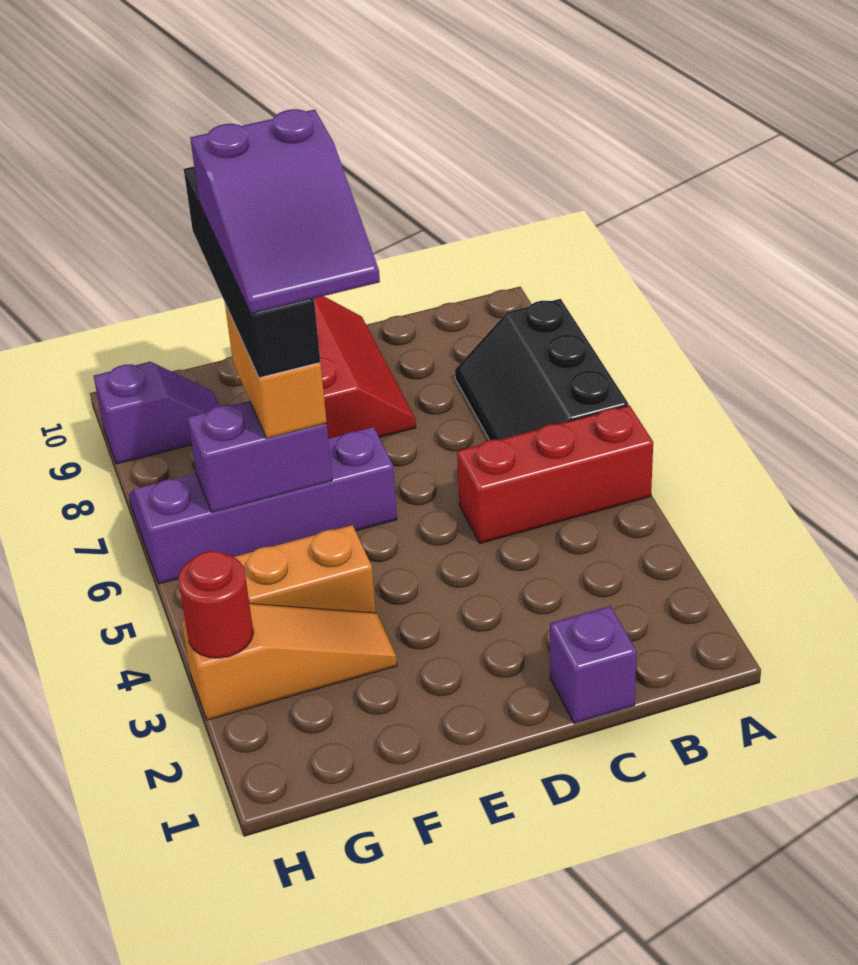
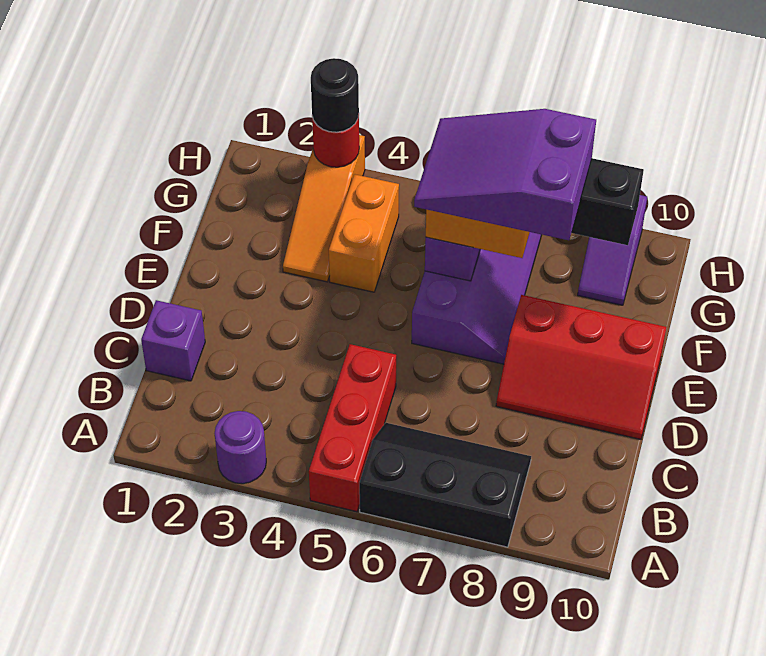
none -> purple 1x1 round brick [215,411,266,484]
none -> black 1x1 round brick [311,58,359,132]

